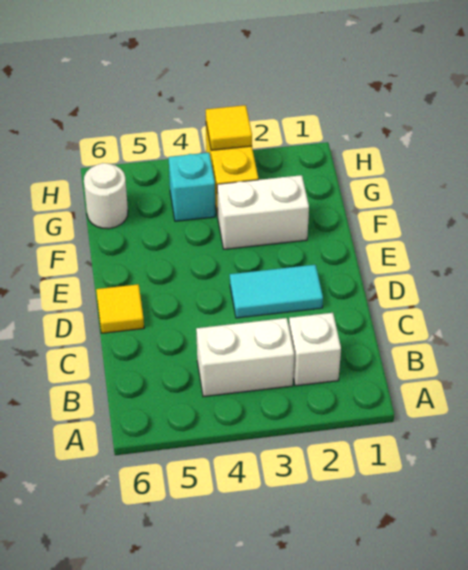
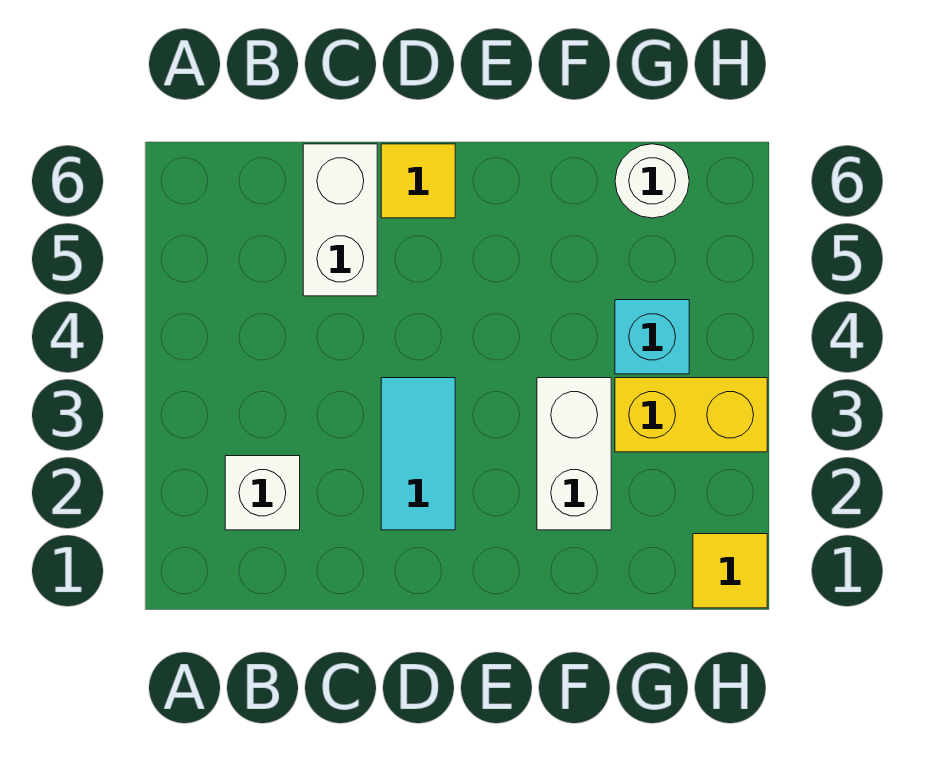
white 1x2 brick [196,318,294,397] -> white 1x2 brick moved to [303,144,377,296]
yellow 1x1 tile [206,105,252,150] -> yellow 1x1 tile moved to [693,534,767,608]

